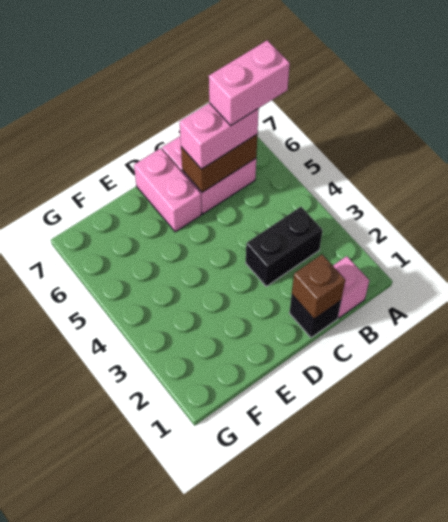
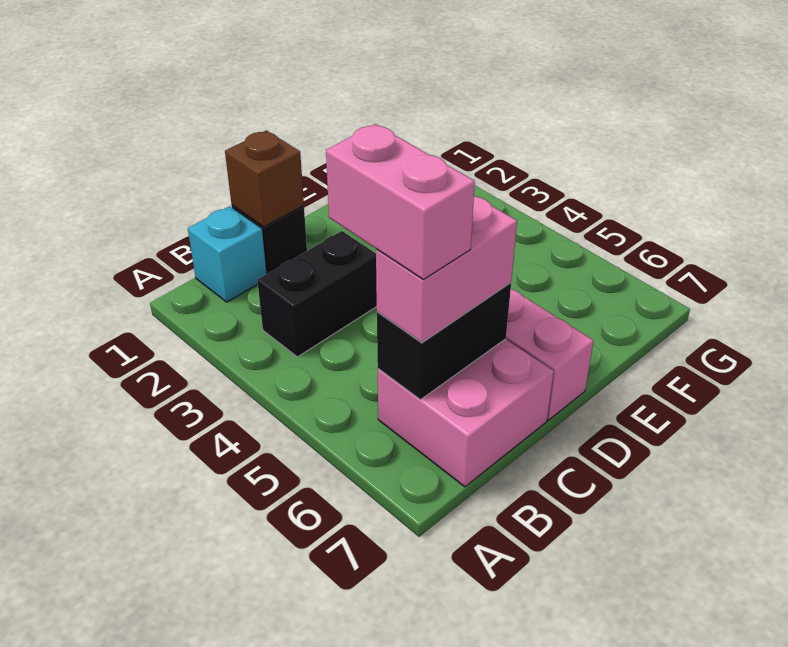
pink 1x2 brick [209,40,290,125] -> pink 1x2 brick turned to [326,124,475,280]
pink 1x1 brick [333,256,369,318] -> cyan 1x1 brick [188,206,267,302]
brown 1x2 brick [181,135,257,192] -> black 1x2 brick [377,283,511,400]

